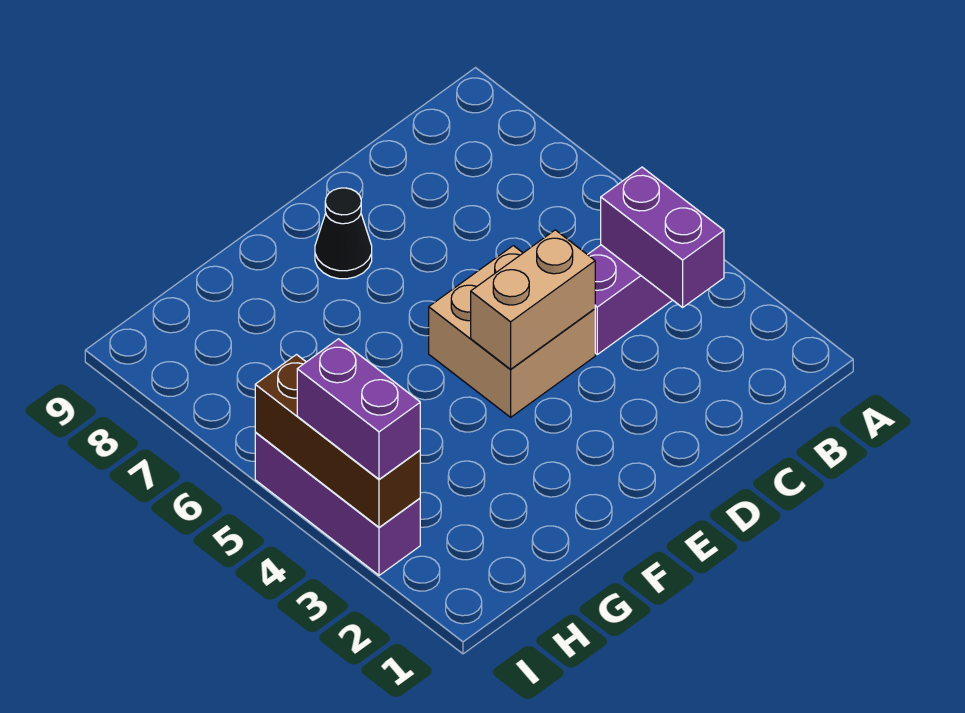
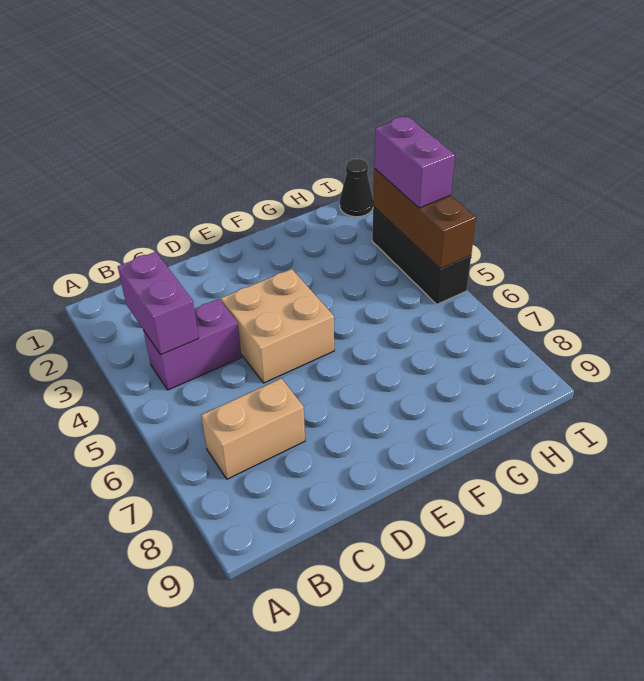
tan 1x2 brick [471,230,595,369] -> tan 1x2 brick moved to [201,378,305,479]
black 1x1 cone [315,188,372,279] -> black 1x1 cone moved to [340,159,373,217]
purple 1x3 brick [255,432,420,575] -> black 1x3 brick [372,207,471,304]

